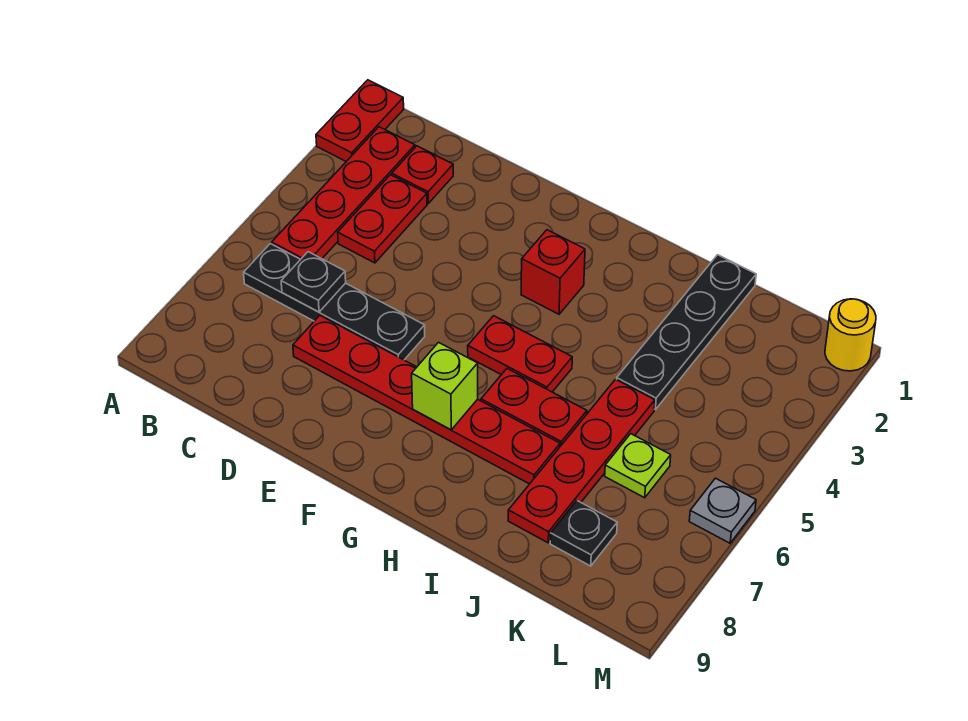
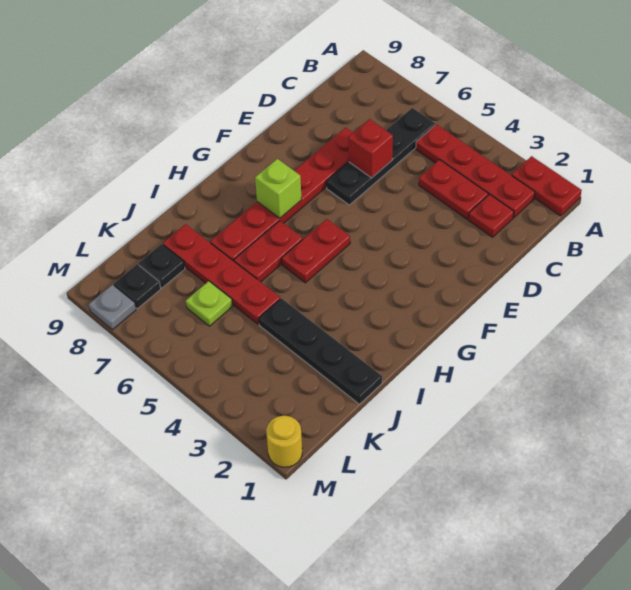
black 1x1 plate [281,252,346,312] -> black 1x1 plate moved to [114,264,161,309]
red 1x1 brick [521,230,585,314] -> red 1x1 brick moved to [348,119,393,178]
grey 1x1 plate [689,478,756,543] -> grey 1x1 plate moved to [89,285,136,330]

